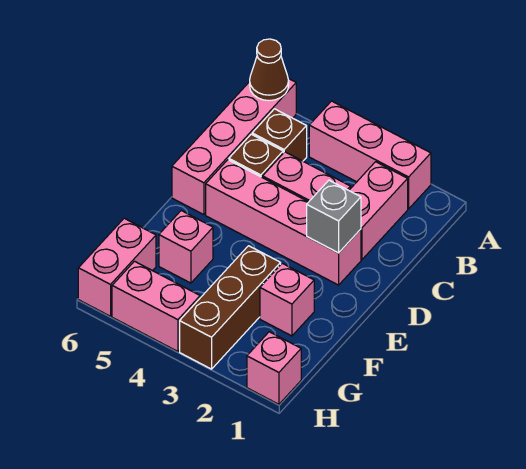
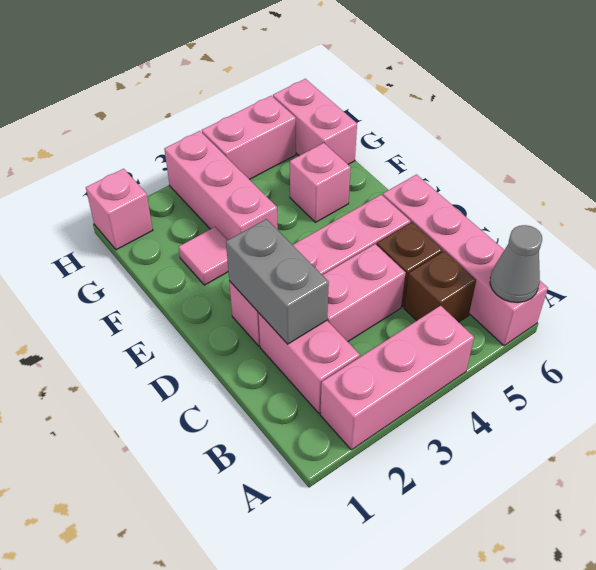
brown 1x1 cone [250,39,289,101] -> grey 1x1 cone [490,225,542,303]
grey 1x1 brick [307,180,361,253] -> grey 1x2 brick [226,219,329,344]
pink 1x1 brick [260,263,314,336] -> pink 1x1 tile [179,227,228,285]
brown 1x3 brick [180,246,281,369] -> pink 1x3 brick [164,131,278,240]

